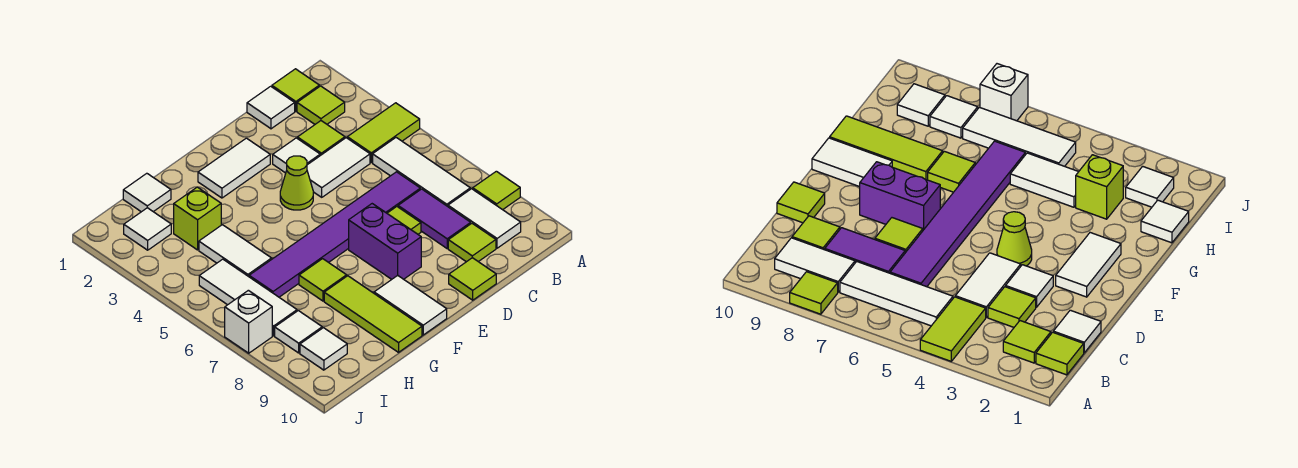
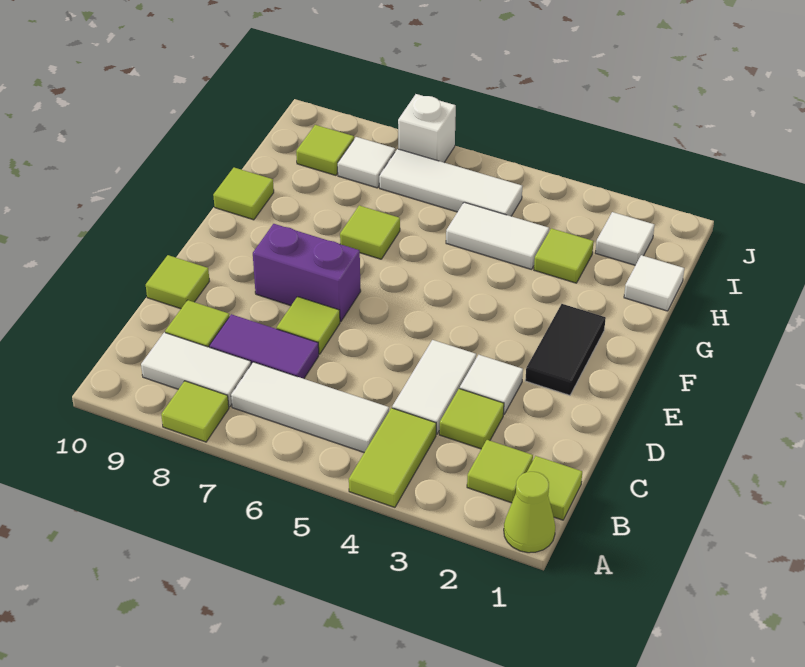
white 1x1 tile [247,86,295,129] -> none
purple 1x6 tile [249,172,420,297] -> none
white 1x2 tile [198,138,270,198] -> black 1x2 tile [525,304,606,395]
lime 1x1 cone [280,156,313,210] -> lime 1x1 cone moved to [504,472,555,553]
white 1x2 tile [374,276,447,335] -> none
lime 1x3 tile [324,276,422,352] -> lime 1x1 tile [213,168,274,220]
lime 1x1 brick [174,187,221,250] -> lime 1x1 tile [534,228,594,283]
white 1x1 tile [300,328,347,370] -> lime 1x1 tile [296,125,354,175]

